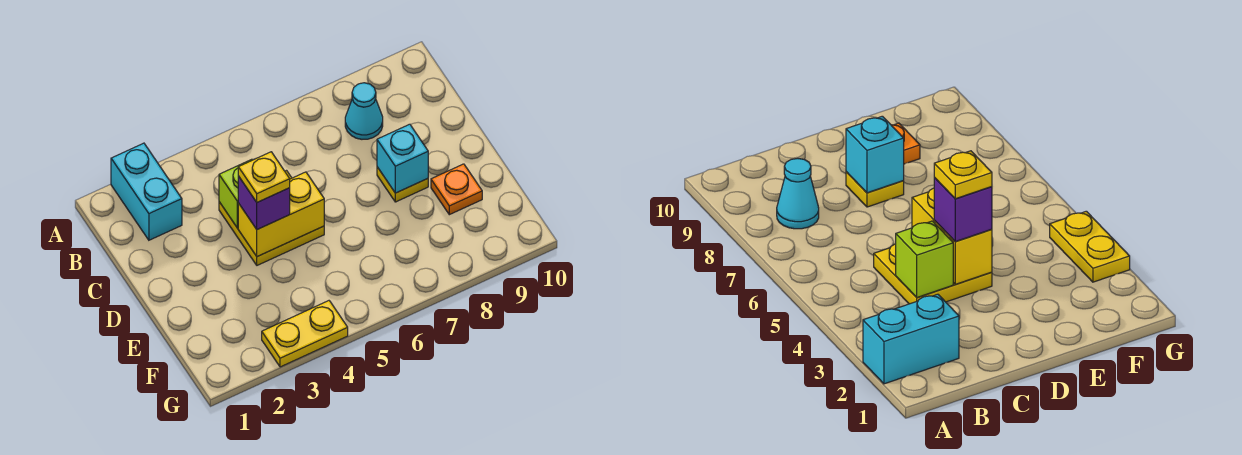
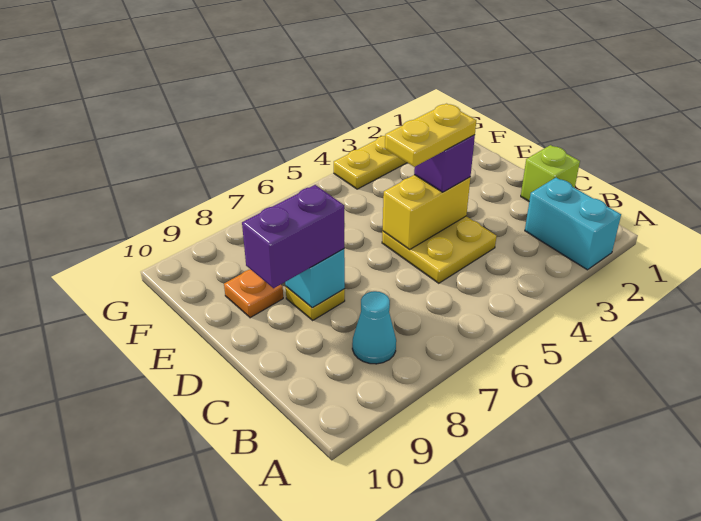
lime 1x1 brick [219,159,252,228] -> lime 1x1 brick moved to [521,145,580,201]
yellow 1x1 plate [238,152,290,202] -> yellow 1x2 plate [385,104,476,167]
none -> purple 1x2 brick [242,185,344,288]

